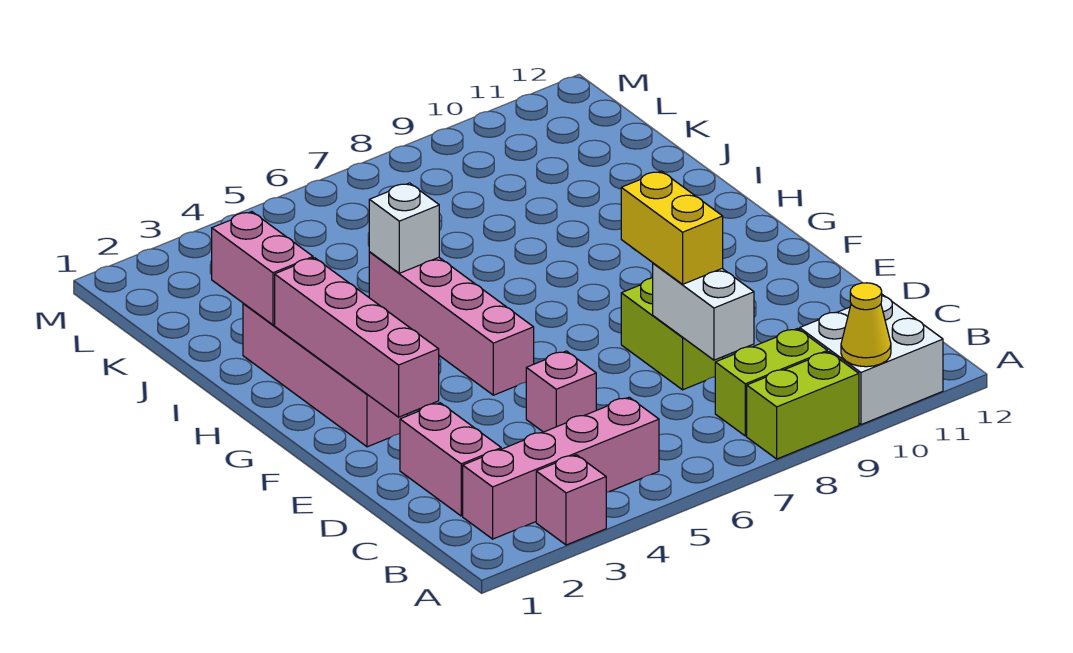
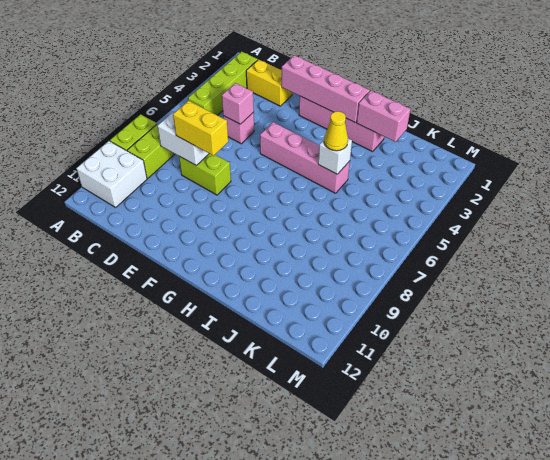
pink 1x1 brick [536,455,606,545] -> pink 1x1 brick moved to [222,83,254,124]
yellow 1x1 cone [841,283,891,367] -> yellow 1x1 cone moved to [324,111,348,151]
pink 1x4 brick [463,397,659,539] -> lime 1x4 brick [188,52,258,115]
pink 1x2 brick [400,403,501,516] -> yellow 1x2 brick [246,60,292,106]

